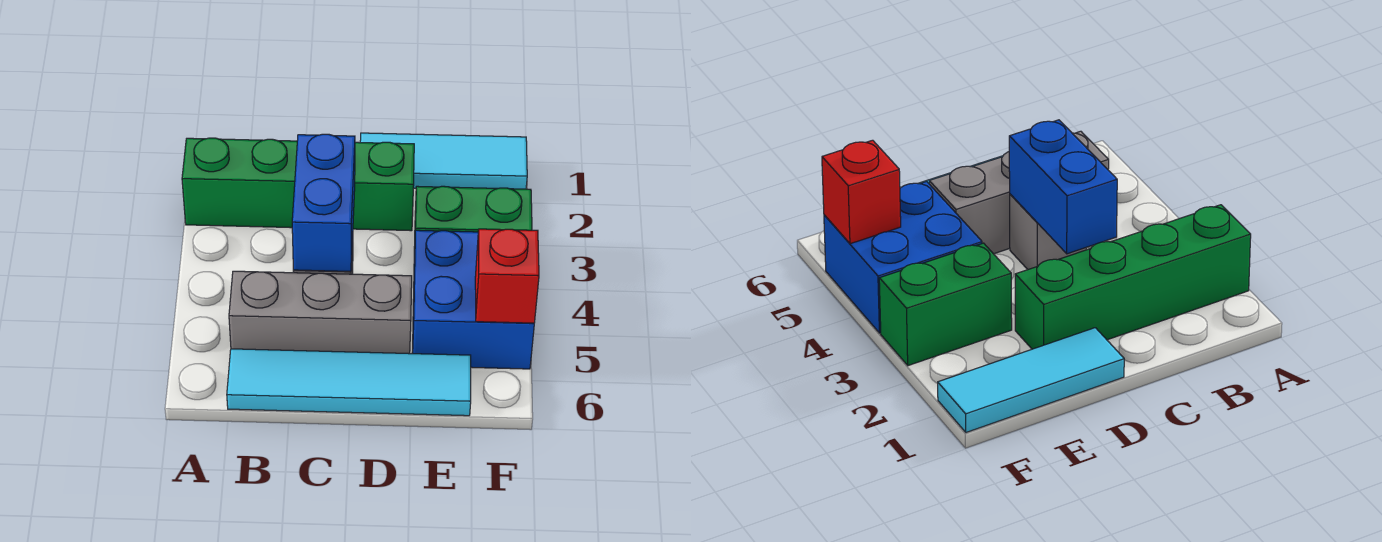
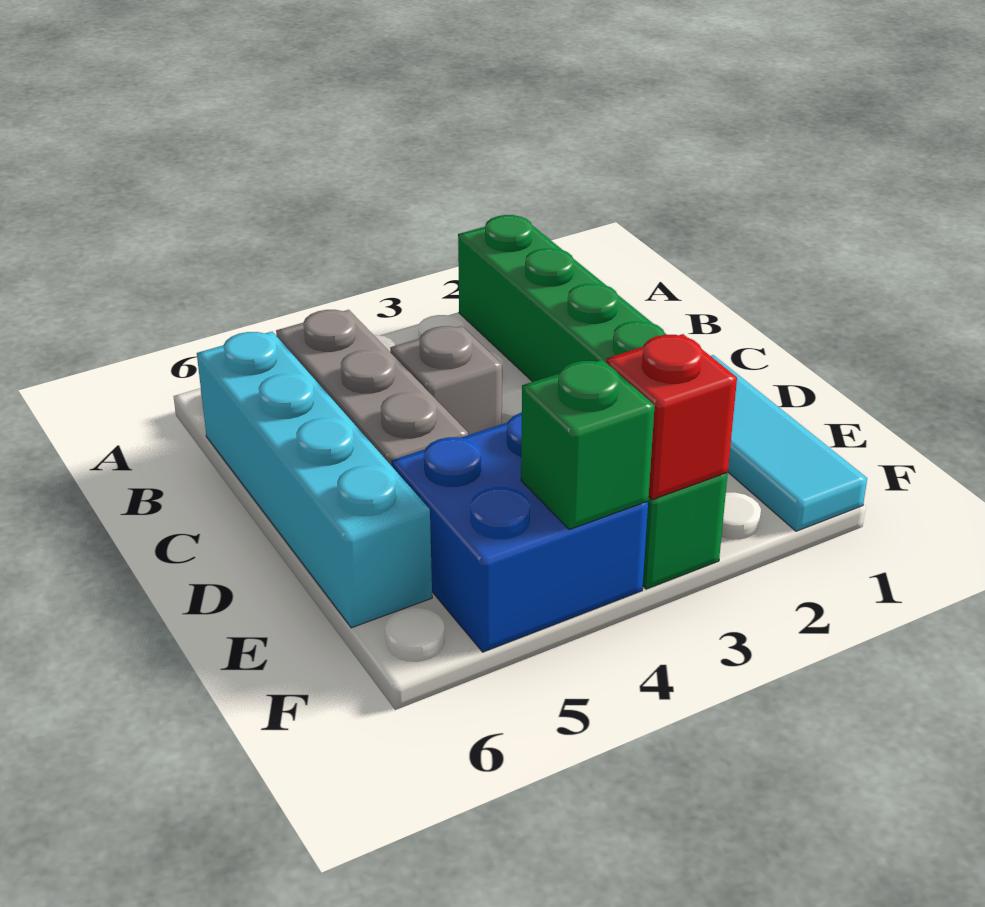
cyan 1x4 tile [227,349,471,416] -> cyan 1x4 brick [197,332,432,628]
blue 1x2 brick [292,134,355,272] -> none
none -> green 1x1 brick [521,360,655,529]
red 1x1 brick [475,229,539,323] -> red 1x1 brick moved to [606,334,737,499]

